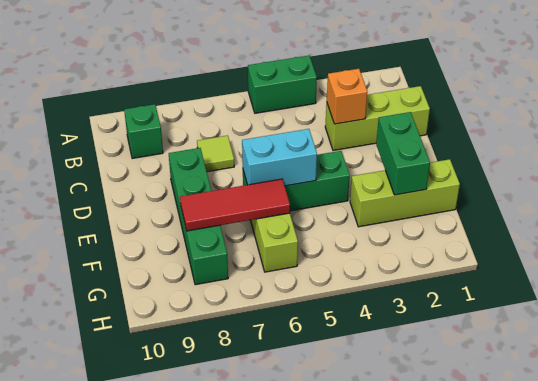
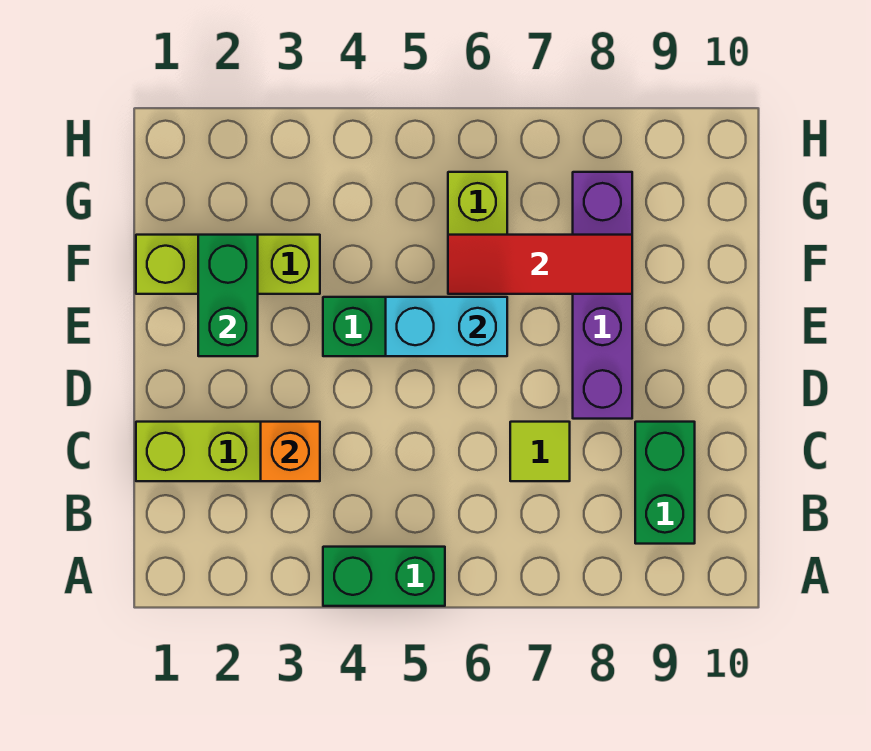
green 1x1 brick [124,104,163,159] -> green 1x2 brick [635,422,695,544]
green 1x4 brick [169,148,228,285] -> purple 1x4 brick [573,172,632,419]

